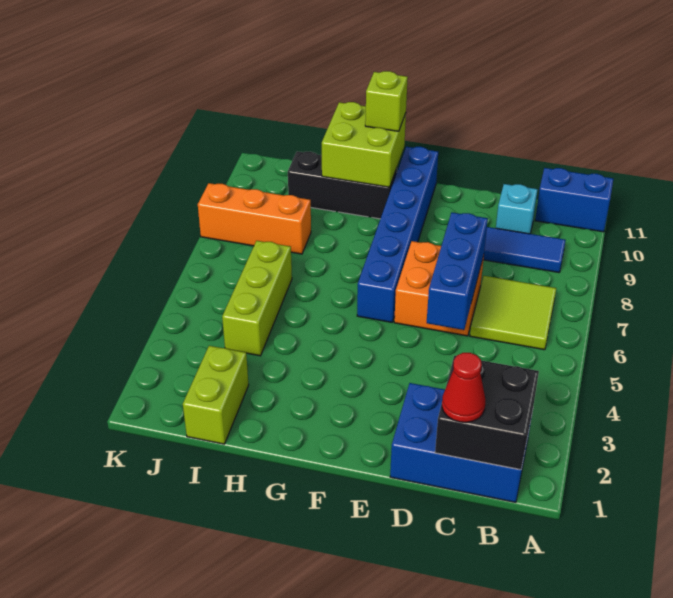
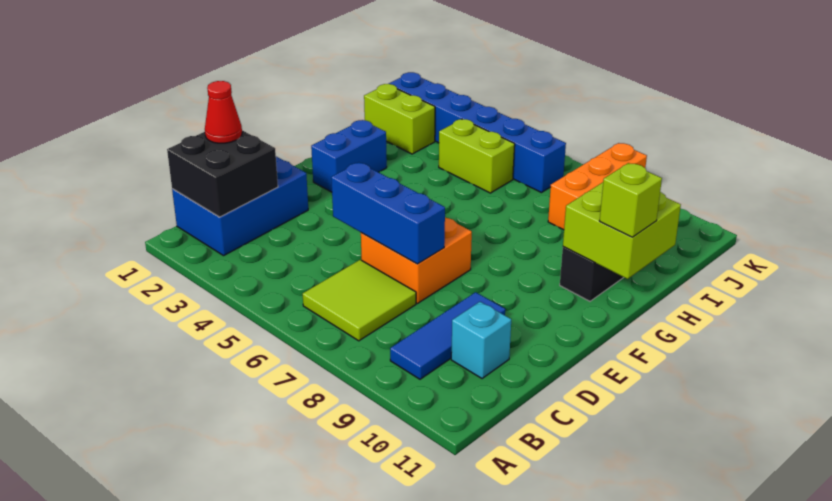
blue 1x2 brick [535,168,613,232] -> blue 1x2 brick moved to [311,120,387,192]
blue 1x6 brick [357,147,438,322] -> blue 1x6 brick moved to [389,72,566,193]
lime 1x3 brick [222,241,292,356] -> lime 1x2 brick [439,119,515,193]

